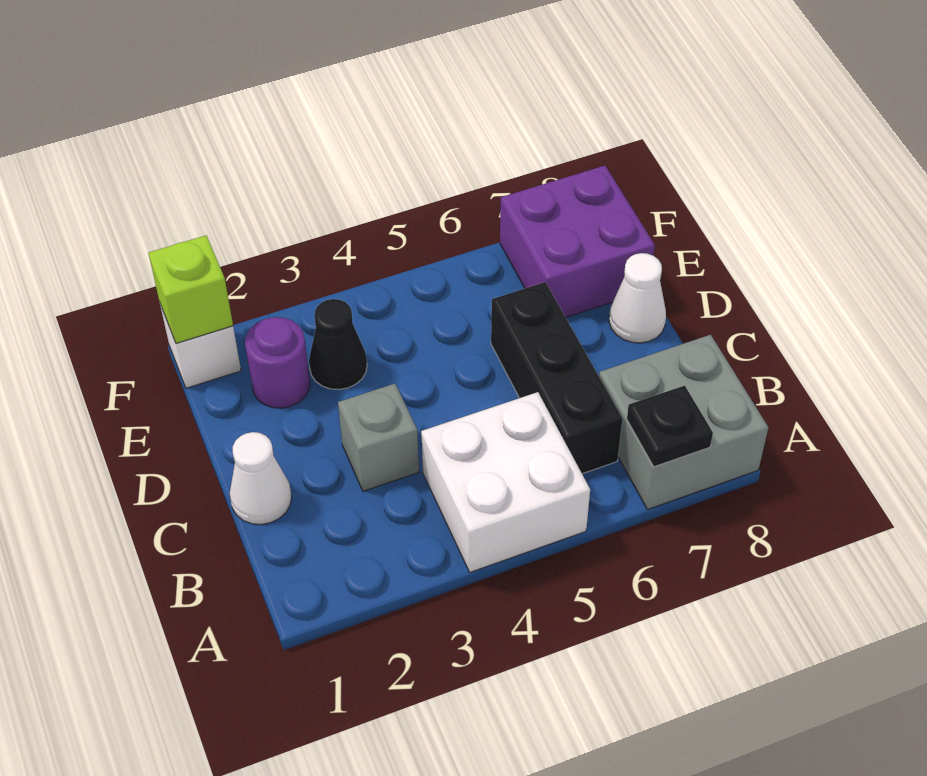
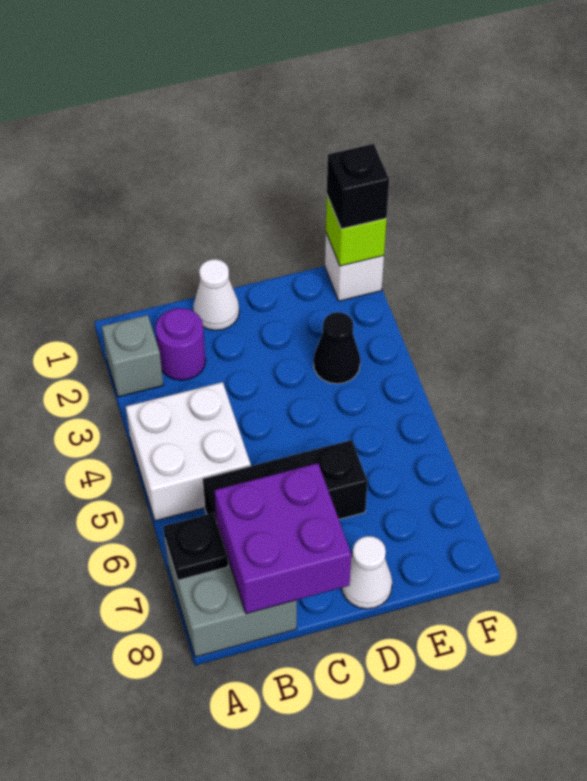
grey 1x1 brick [338,384,419,491] -> grey 1x1 brick moved to [102,315,163,397]
purple 1x1 round brick [245,317,310,408] -> purple 1x1 round brick moved to [156,308,206,380]
purple 2x2 brick [500,166,655,317] -> purple 2x2 brick moved to [214,463,351,614]
none -> black 1x1 brick [327,144,389,229]

